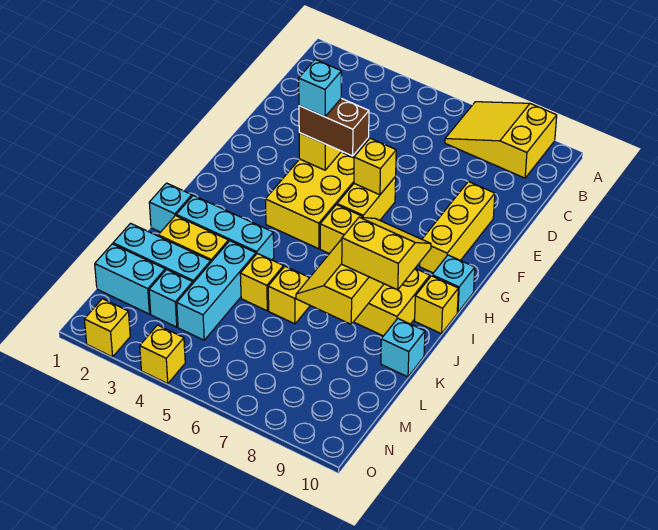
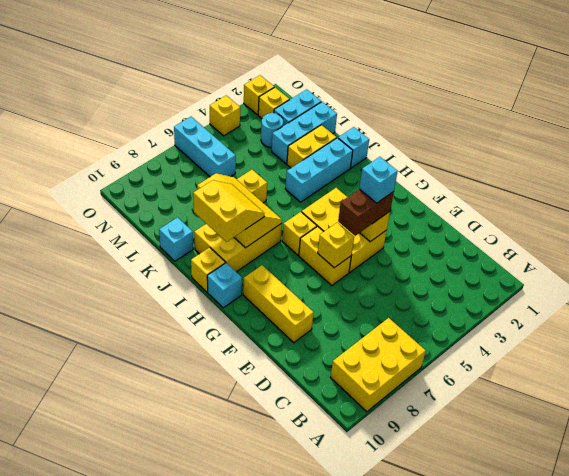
yellow 2x3 slope [445,102,557,178] -> yellow 2x3 brick [330,318,426,412]
yellow 2x2 slope [342,217,431,290] -> yellow 2x2 slope turned to [193,180,264,242]
cyan 1x3 brick [177,241,256,340] -> cyan 1x3 brick moved to [174,117,236,177]
yellow 1x1 brick [240,253,284,311] -> yellow 1x1 brick moved to [258,87,289,118]
cyan 1x1 brick [149,269,193,327] -> cyan 1x1 round brick [261,113,283,148]

